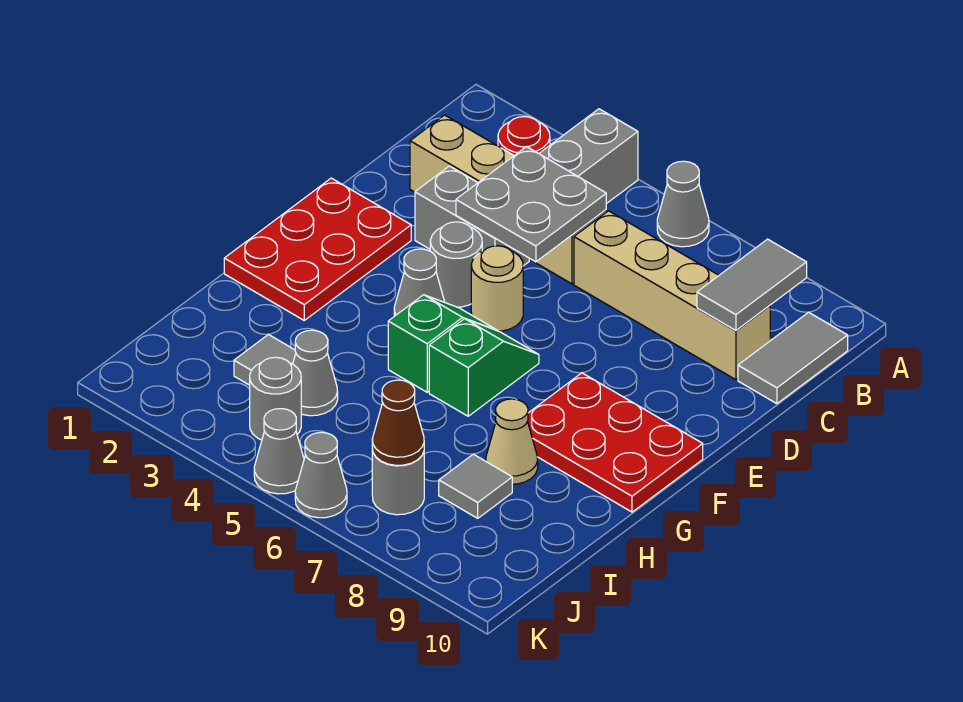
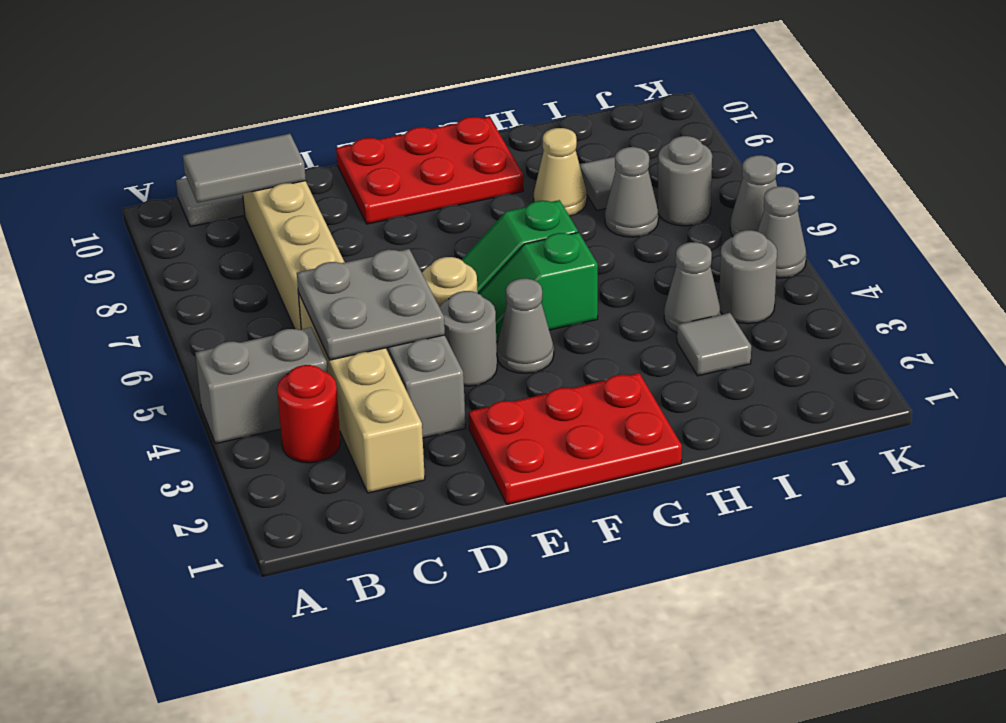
grey 1x1 cone [657,161,709,247] -> grey 1x1 cone moved to [605,147,658,237]
red 2x3 plate [528,373,703,512] -> red 2x3 plate turned to [336,117,523,224]
brown 1x1 cone [372,380,424,465] -> none

